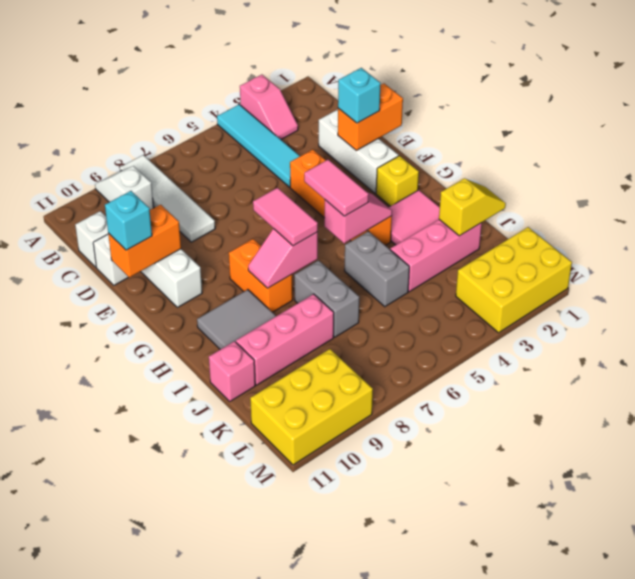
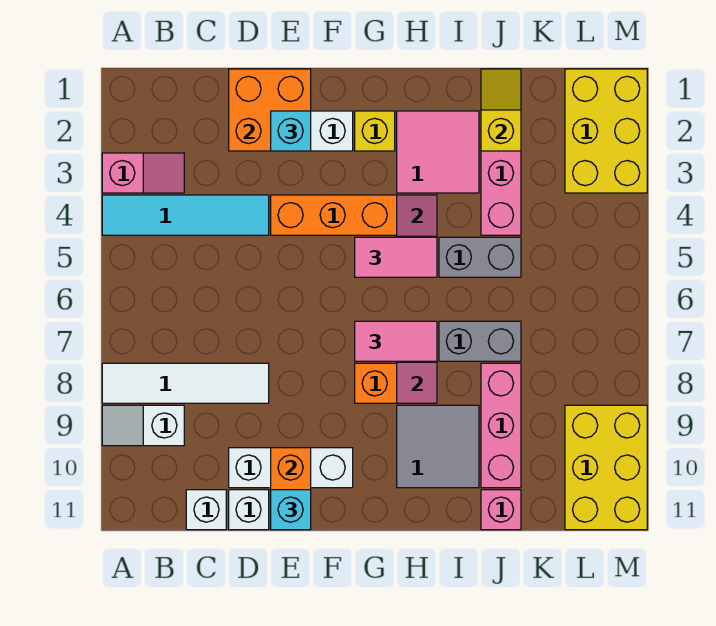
orange 1x2 brick [338,83,403,151] -> orange 2x2 brick [229,69,311,151]

